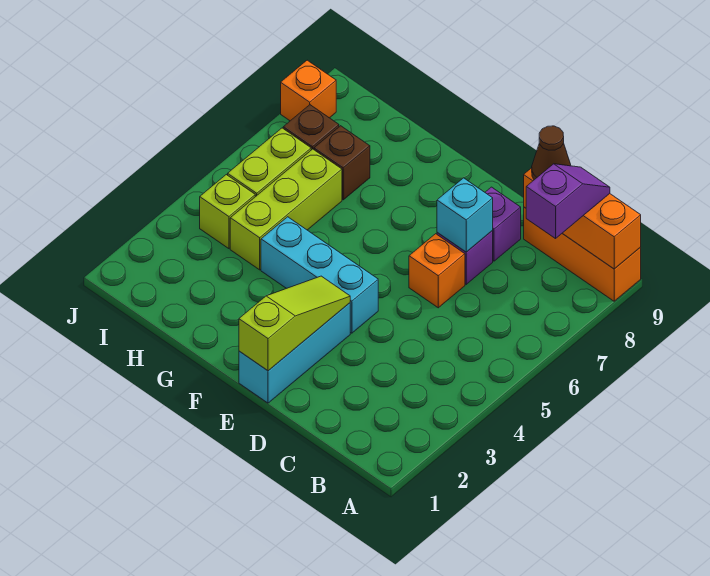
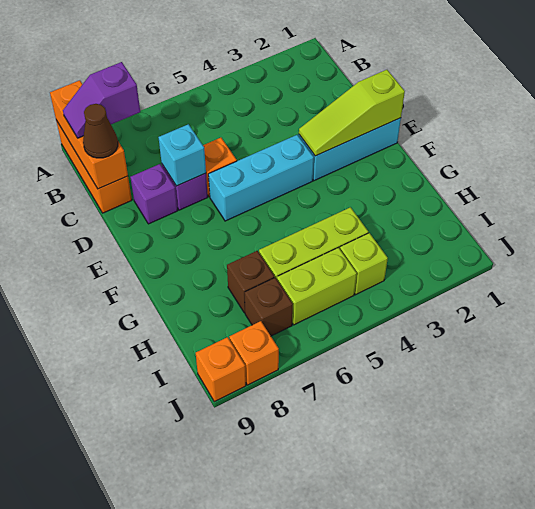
cyan 1x3 brick [261,217,378,333] -> cyan 1x3 brick turned to [208,135,314,221]
none -> orange 1x1 brick [196,337,246,402]

